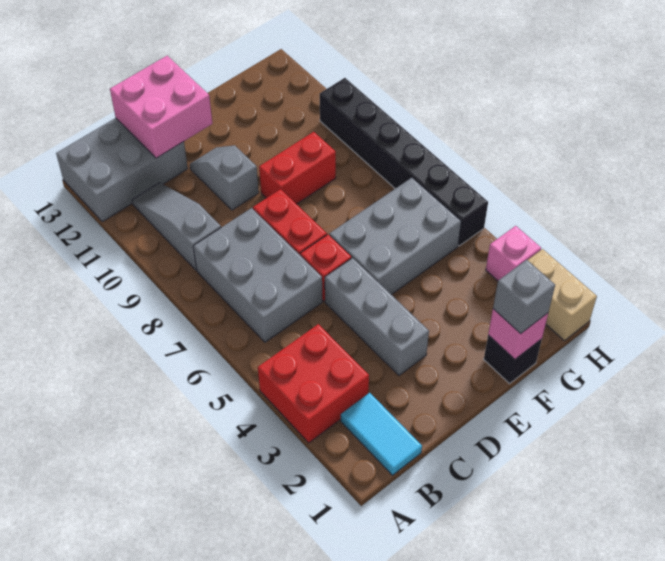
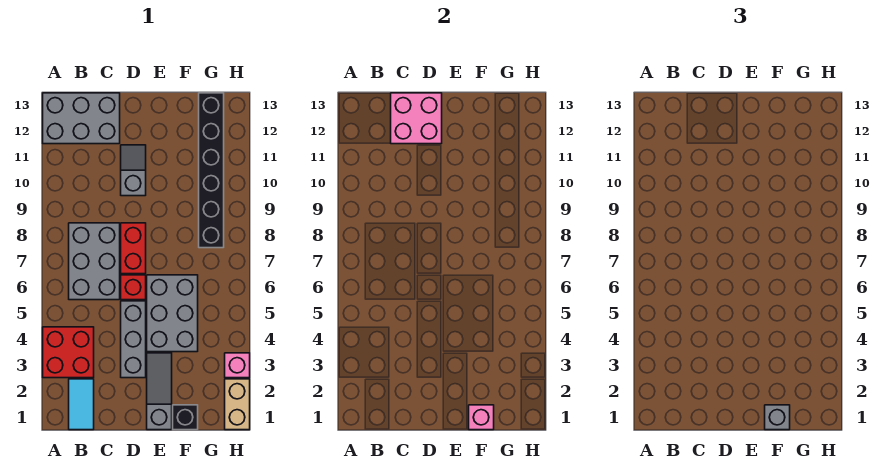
grey 1x3 slope [132,183,221,270] -> grey 1x3 slope moved to [147,353,172,430]
grey 2x3 brick [329,178,461,295] -> grey 2x3 brick turned to [147,275,198,352]
red 1x2 brick [259,132,336,204] -> none
black 1x6 brick [320,78,488,246] -> black 1x6 brick moved to [199,93,224,248]

